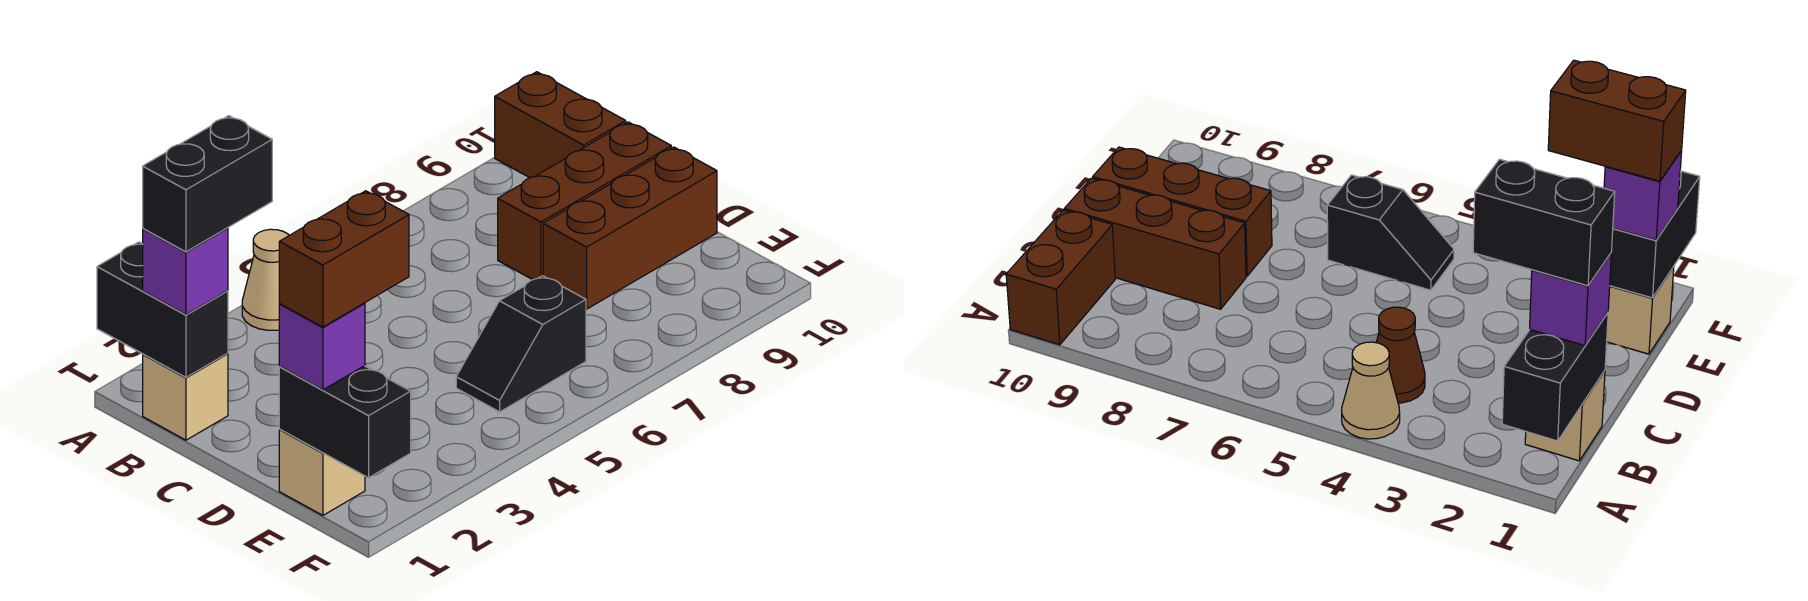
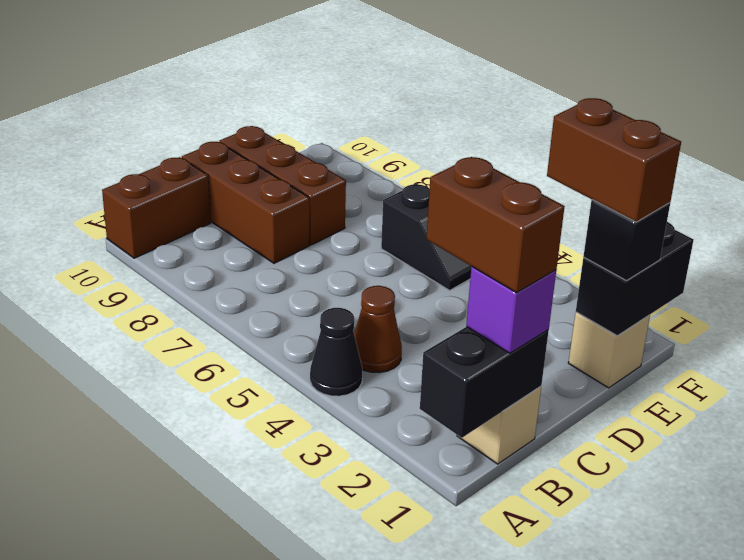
tan 1x1 cone [242,229,289,330] -> black 1x1 cone [310,308,362,396]
black 1x2 brick [143,116,272,252] -> brown 1x2 brick [427,157,565,293]
purple 1x1 brick [279,303,365,390] -> black 1x1 brick [583,200,670,281]

